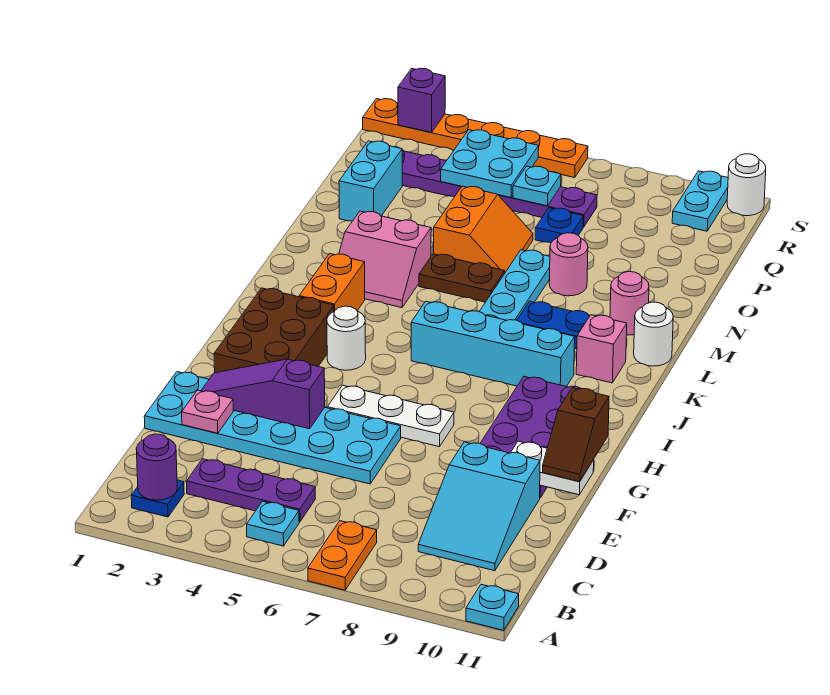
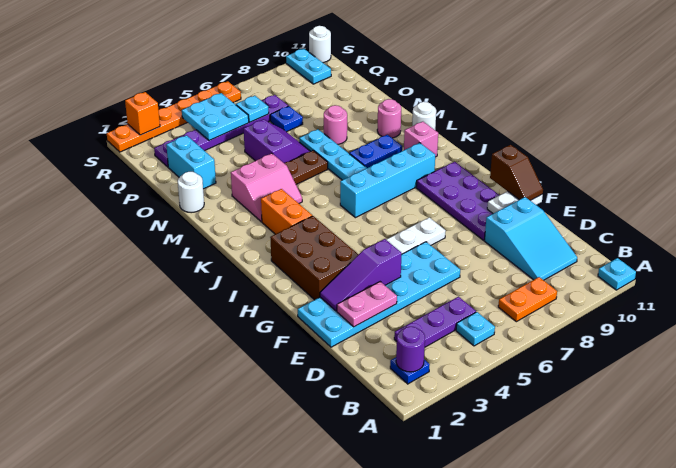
orange 1x2 plate [308,521,377,590] -> orange 1x2 plate turned to [498,277,557,322]
pink 1x1 plate [182,390,233,433] -> pink 1x2 plate [337,282,397,327]
white 1x1 round brick [327,306,366,370] -> white 1x1 round brick moved to [178,172,204,213]
orange 2x2 slope [434,186,533,272] -> purple 2x2 slope [244,119,311,163]
purple 1x1 brick [398,68,445,132] -> orange 1x1 brick [125,92,160,135]

